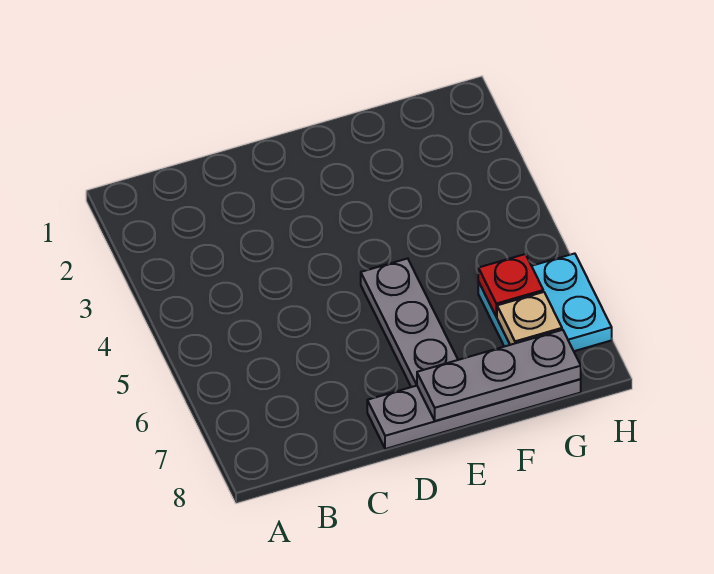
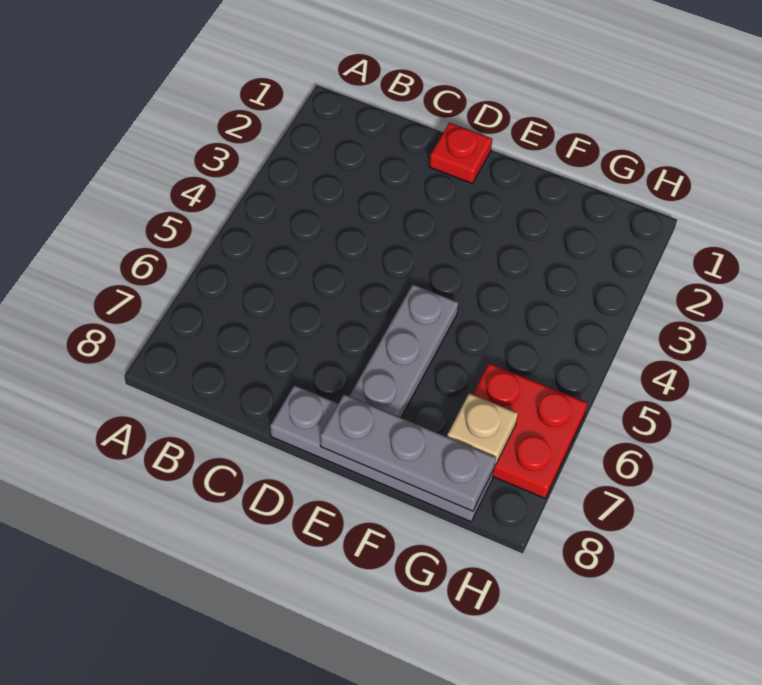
cyan 2x2 plate [478,253,612,351] -> red 2x2 plate [473,363,588,498]
red 1x1 plate [478,254,543,317] -> red 1x1 plate moved to [429,123,492,183]

